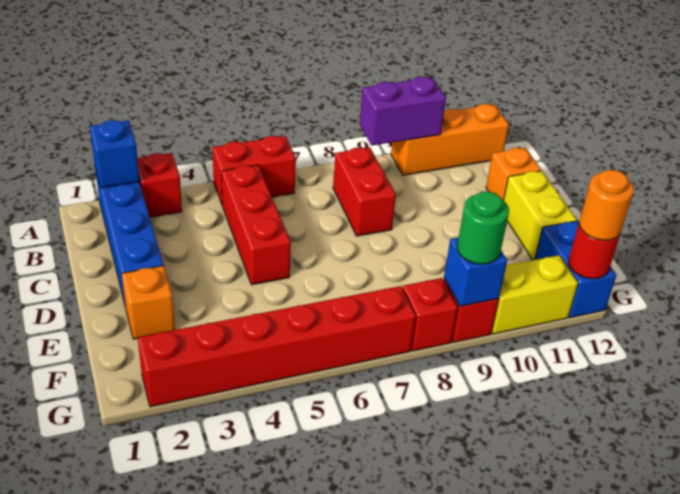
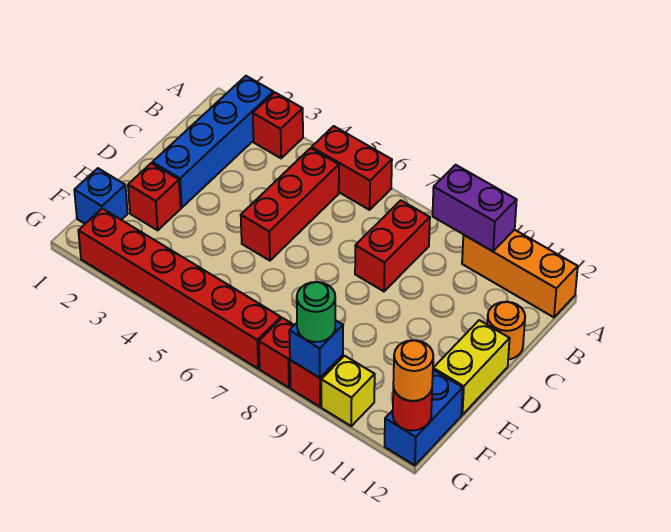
blue 1x1 brick [90,120,140,188] -> blue 1x1 brick moved to [74,168,128,224]
orange 1x1 brick [486,148,541,200] -> orange 1x1 round brick [487,302,525,359]
orange 1x1 brick [122,266,175,339] -> red 1x1 brick [128,163,181,230]
yellow 1x2 brick [492,255,578,334] -> yellow 1x1 brick [321,356,375,426]

